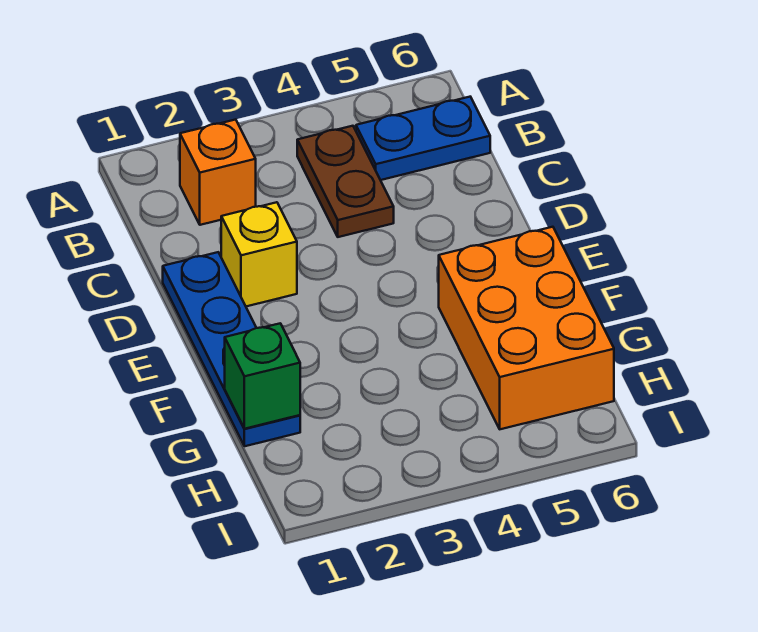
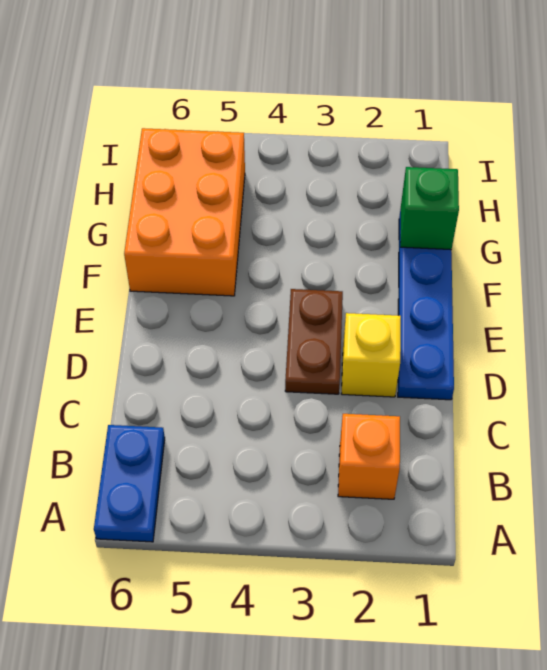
brown 1x2 plate [297,126,394,237] -> brown 1x2 plate moved to [285,289,343,394]
blue 1x2 plate [356,97,490,180] -> blue 1x2 plate turned to [94,425,165,542]

